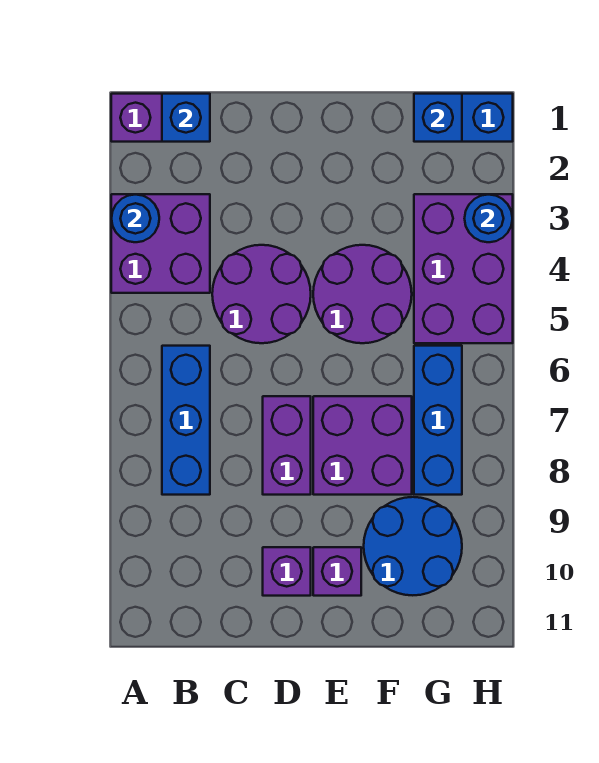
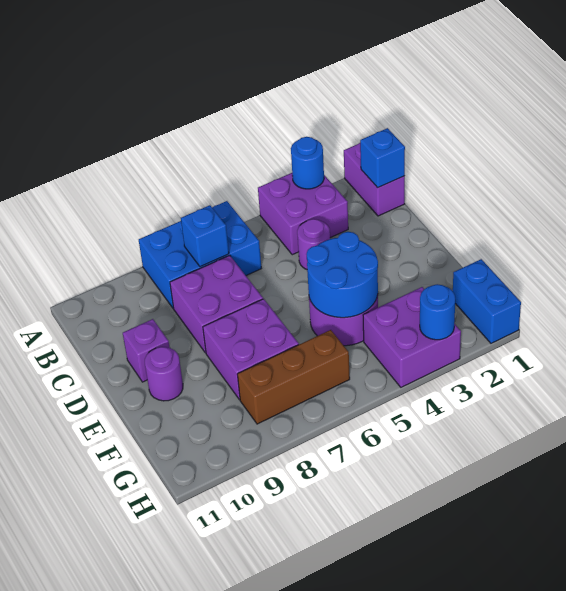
blue 1x3 brick [162,346,210,495] -> blue 2x3 brick [139,201,261,308]
purple 2x2 round brick [212,245,311,343] -> purple 1x1 round brick [297,219,330,269]
purple 1x2 brick [263,396,311,495] -> purple 2x2 brick [170,255,263,353]
purple 1x1 brick [313,547,361,596] -> purple 1x1 round brick [145,347,183,401]
blue 2x2 round brick [364,497,462,595] -> blue 2x2 round brick moved to [307,232,378,318]
blue 1x1 brick [414,94,462,142] -> blue 1x1 brick moved to [181,205,229,267]
purple 2x3 brick [414,194,513,343] -> purple 2x2 brick [363,287,461,387]
blue 1x3 brick [414,346,462,495] -> brown 1x3 brick [237,330,350,424]

